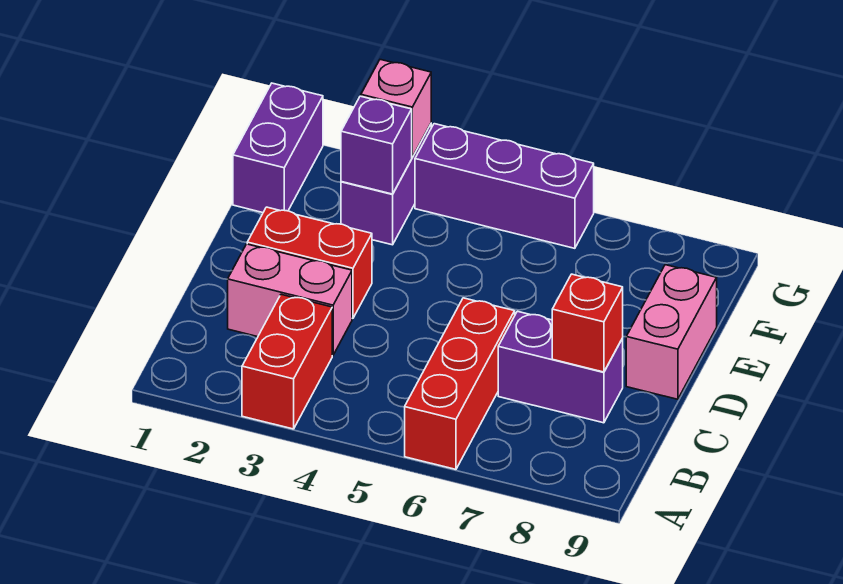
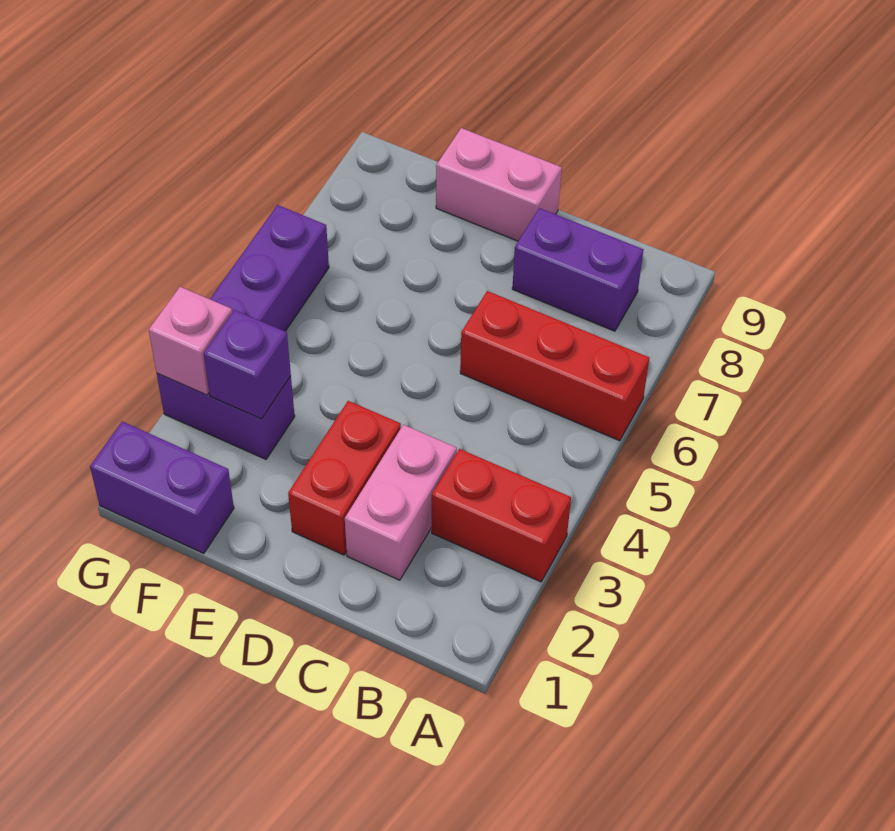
purple 1x2 brick [498,311,623,423] -> purple 1x2 brick turned to [512,208,643,331]
red 1x1 brick [552,274,623,372] -> none

